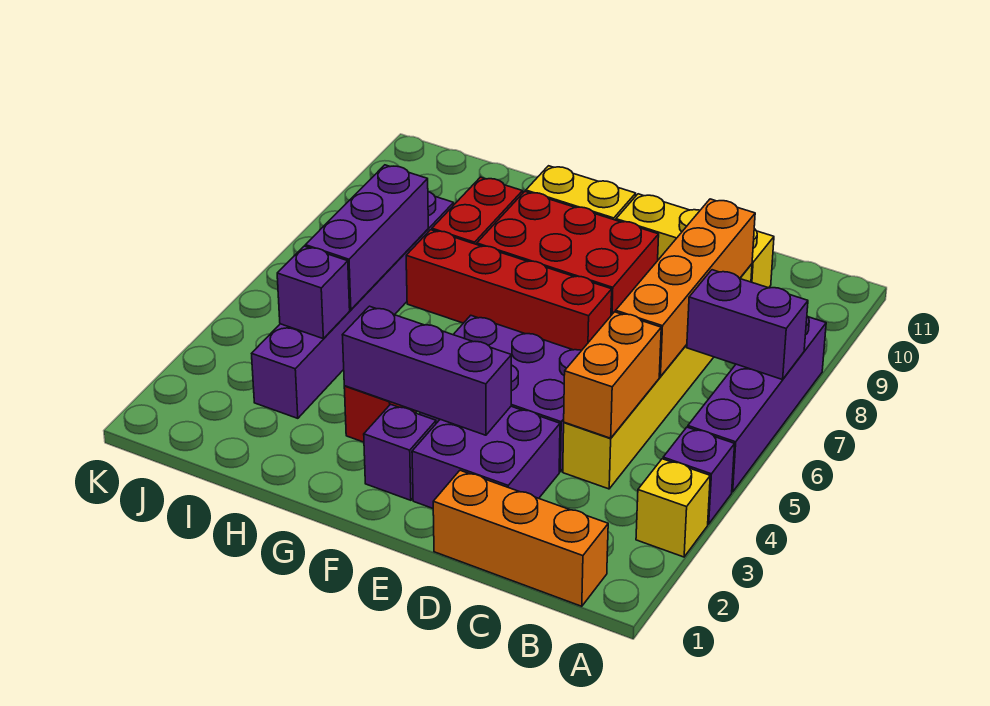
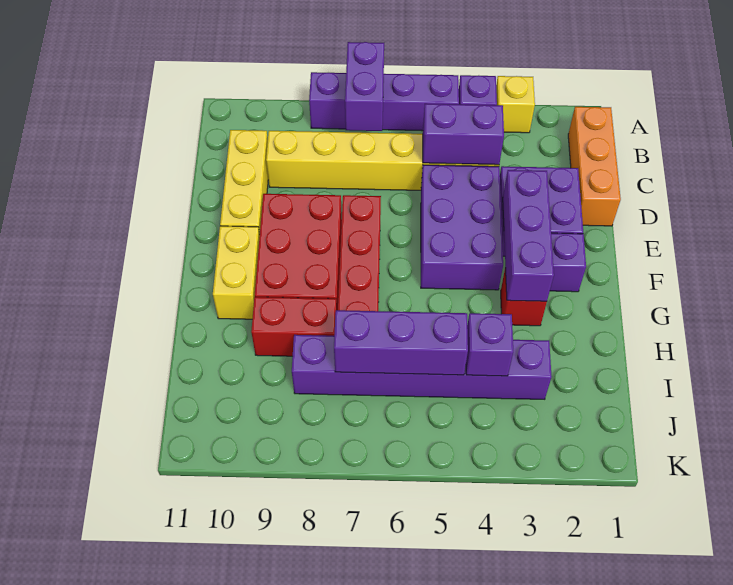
orange 1x2 brick [564,312,661,438] -> purple 1x2 brick [423,104,504,165]
orange 1x4 brick [616,199,755,377] -> none

